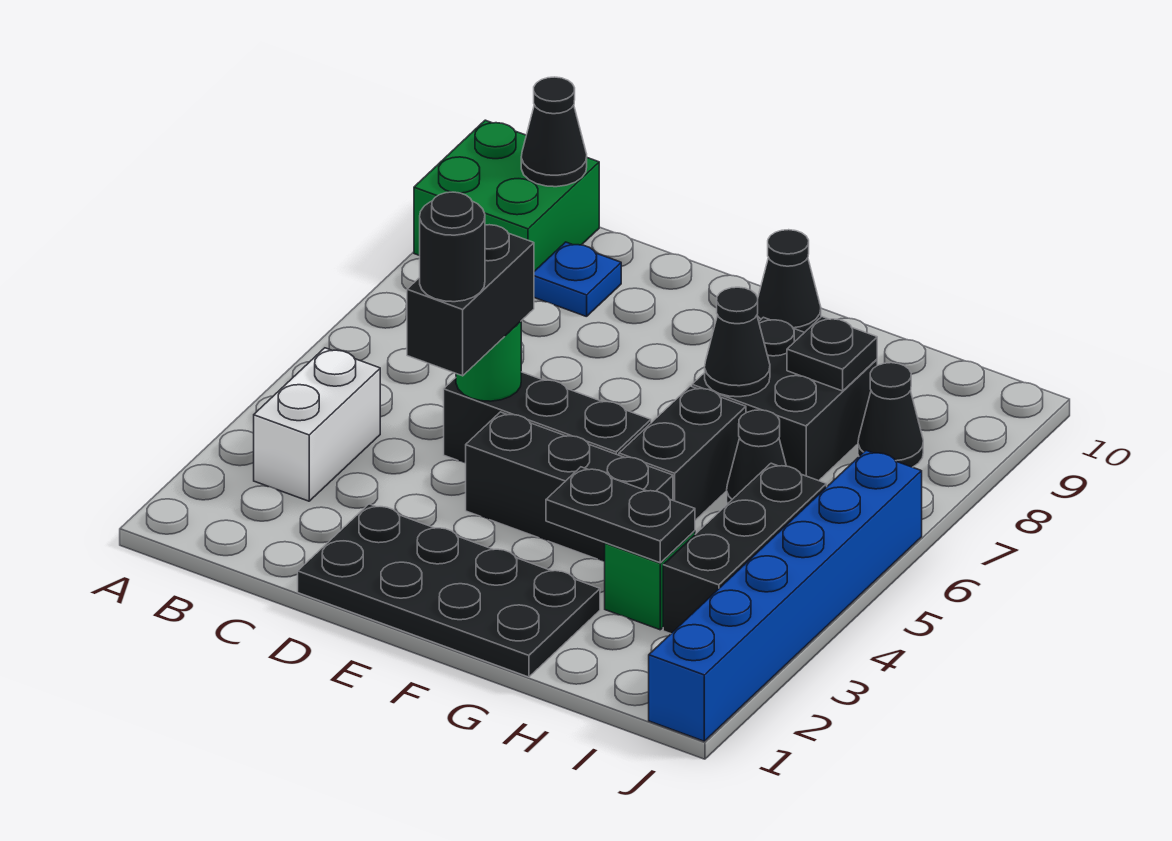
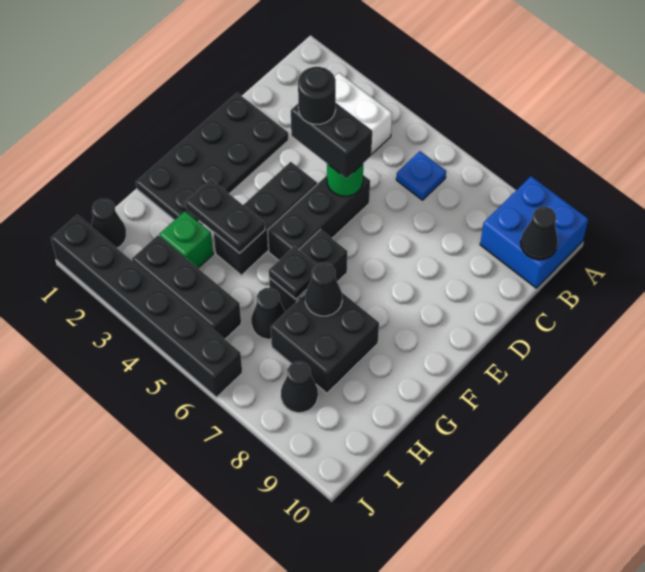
green 2x2 brick [414,120,599,271] -> blue 2x2 brick [480,176,588,288]
blue 1x1 plate [534,242,621,317] -> blue 1x1 plate moved to [396,151,446,200]
black 1x1 cone [757,230,821,332] -> black 1x1 cone moved to [91,199,126,248]
black 1x2 plate [546,467,695,563] -> black 1x2 plate turned to [185,179,265,253]
black 1x2 brick [619,386,746,520] -> black 1x2 brick turned to [269,230,347,312]
black 1x1 plate [787,317,877,391] -> black 1x1 plate moved to [269,247,317,299]
blue 1x6 brick [649,451,922,741] -> black 1x6 brick [51,215,242,397]

